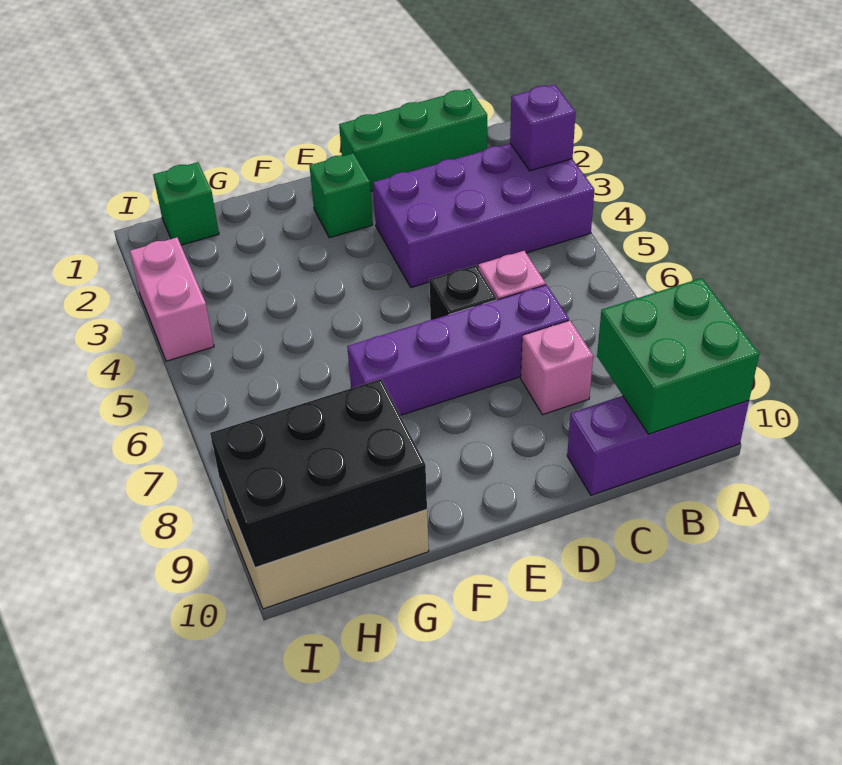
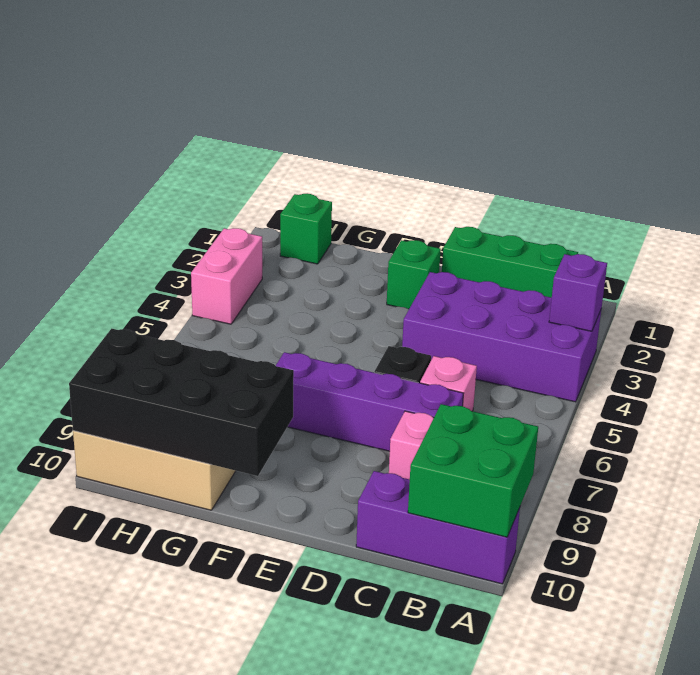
black 2x3 brick [210,379,427,568] -> black 2x4 brick [69,329,294,476]

